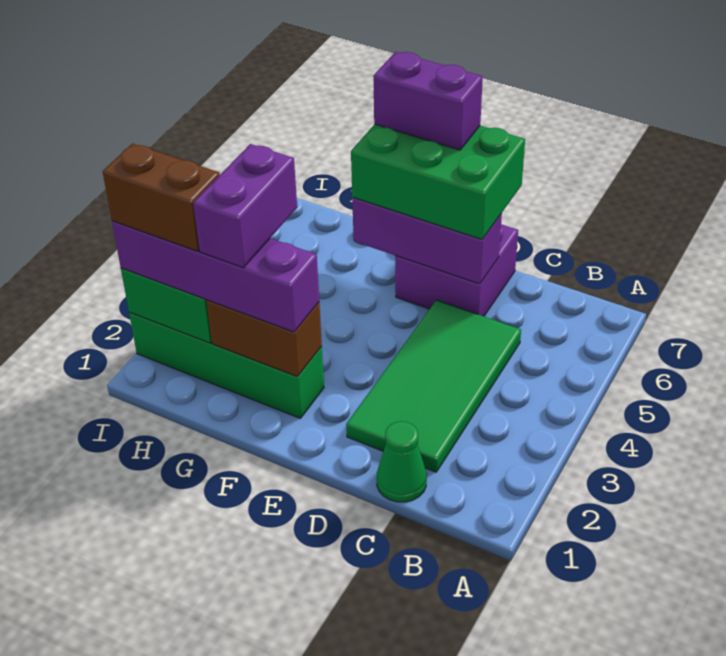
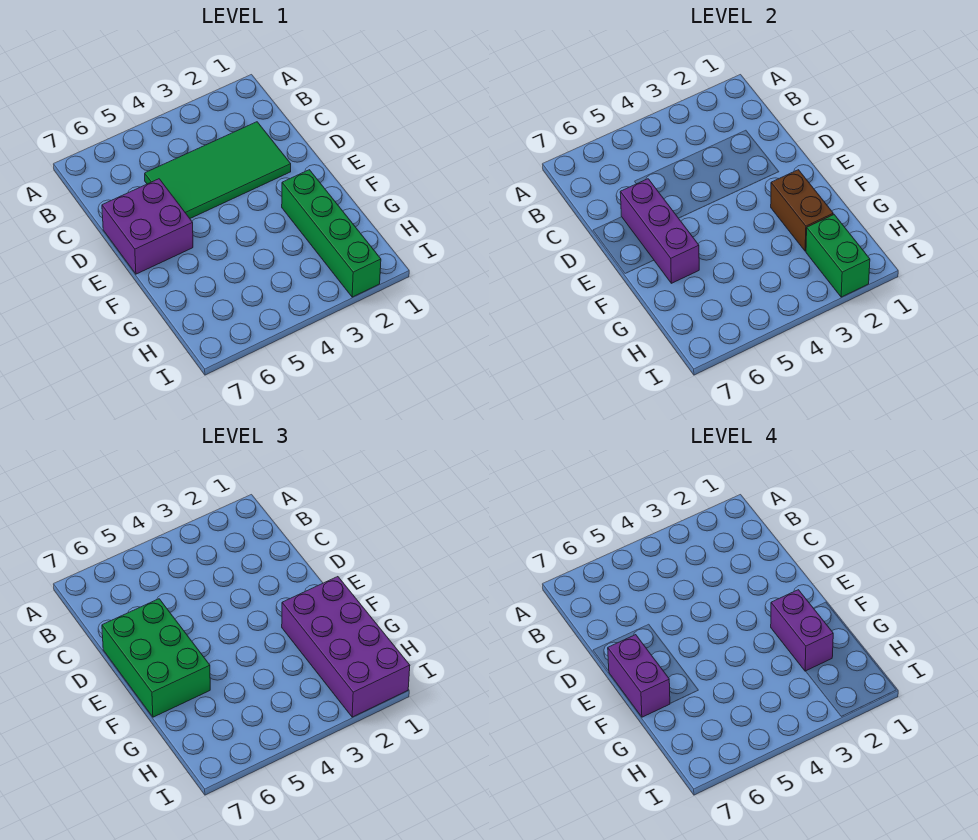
green 1x1 cone [377,421,427,502] -> none
purple 1x4 brick [112,221,319,332] -> purple 2x4 brick [282,577,410,717]
purple 1x2 brick [193,144,297,268] -> purple 1x2 brick turned to [771,590,833,671]
brown 1x2 brick [103,144,220,251] -> none

